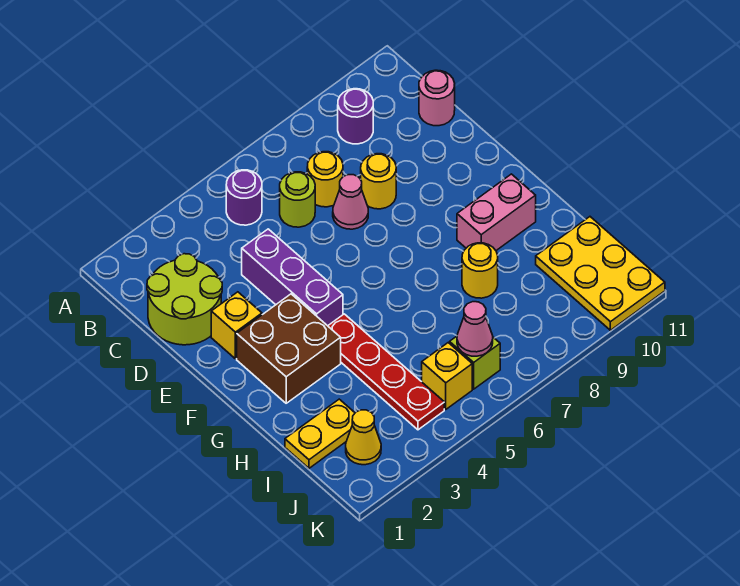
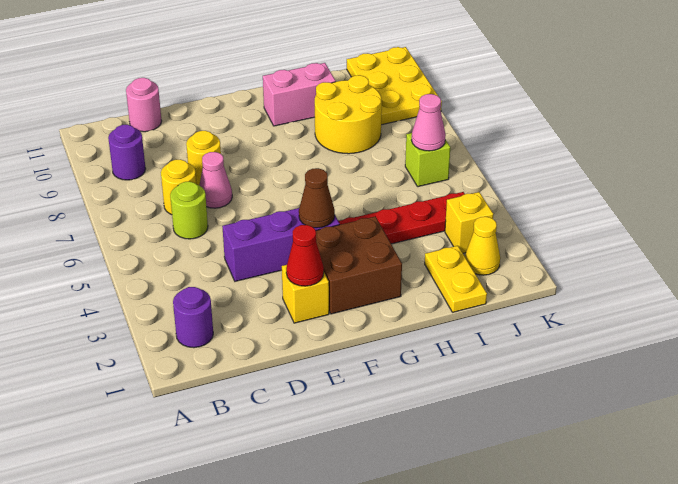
purple 1x1 round brick [226,170,262,225] -> purple 1x1 round brick moved to [173,287,213,348]
lime 2x2 round brick [147,254,222,345] -> none
none -> red 1x1 cone [286,225,324,286]
none -> brown 1x1 cone [299,168,335,228]
pink 1x2 brick [457,174,536,250] -> pink 1x2 brick turned to [263,63,336,126]
yellow 1x1 round brick [462,243,498,298] -> yellow 2x2 round brick [315,75,382,154]
yellow 2x3 plate [536,217,665,330] -> yellow 2x3 plate turned to [347,47,442,125]
yellow 1x1 brick [422,343,472,409] -> yellow 1x1 brick moved to [445,192,493,253]

